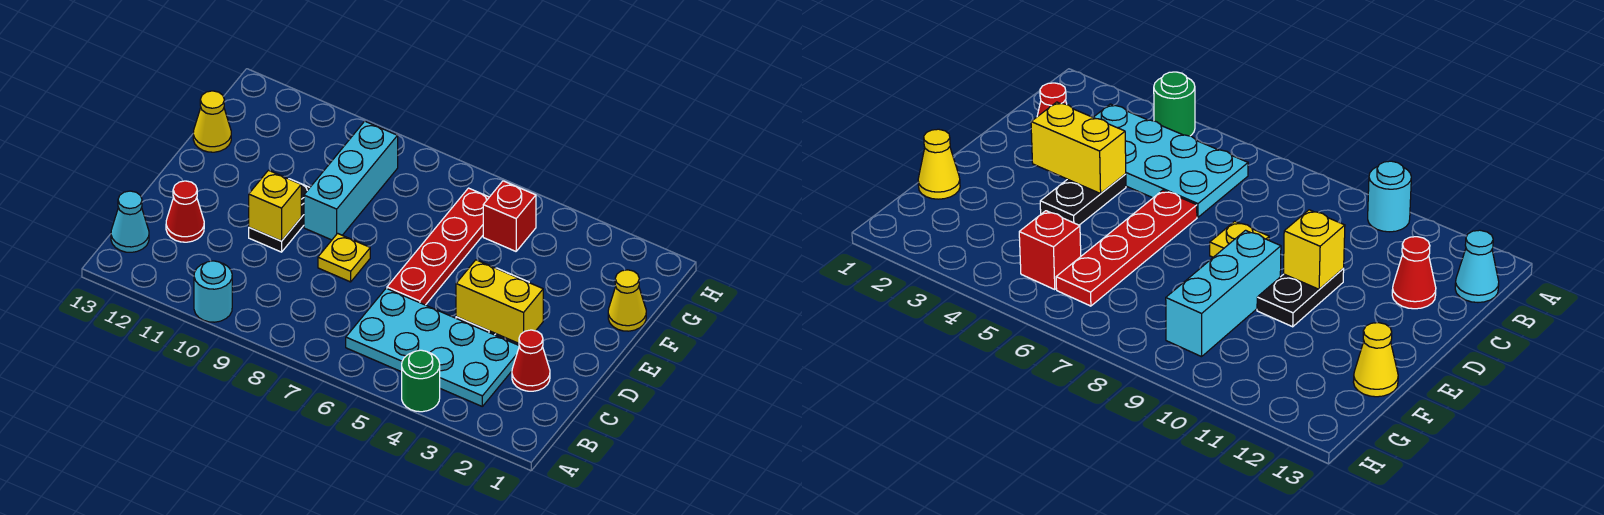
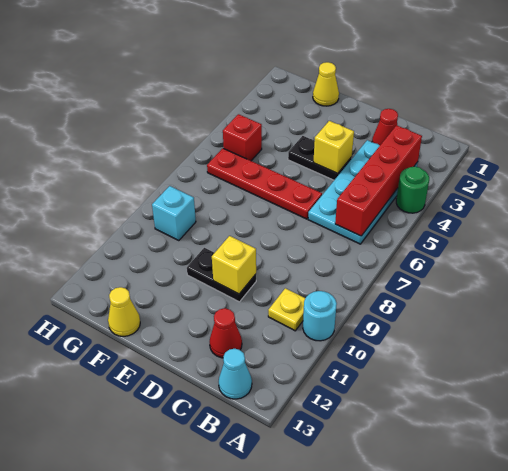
none -> red 1x4 brick [335,125,422,236]
yellow 1x2 brick [456,260,543,343] -> yellow 1x1 brick [313,121,354,174]
yellow 1x1 plate [318,233,370,282] -> yellow 1x1 plate moved to [268,288,305,331]
cyan 1x3 brick [304,121,398,240] -> cyan 1x1 brick [152,186,196,241]

